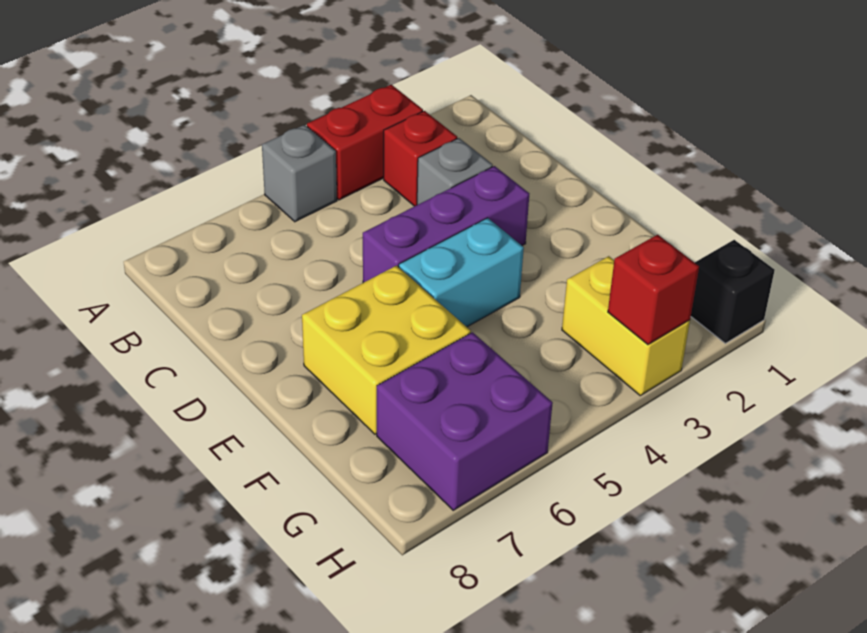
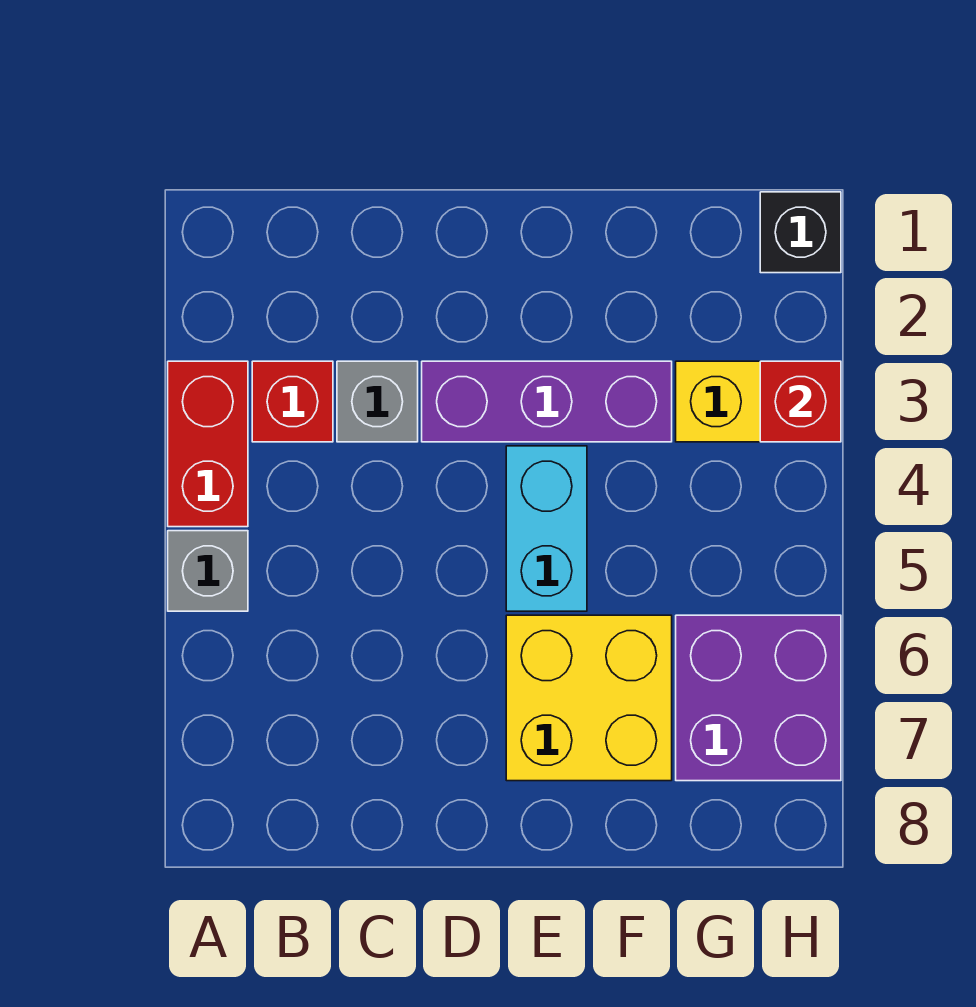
purple 1x3 brick [363,166,529,283] -> purple 1x3 brick turned to [422,361,672,442]

